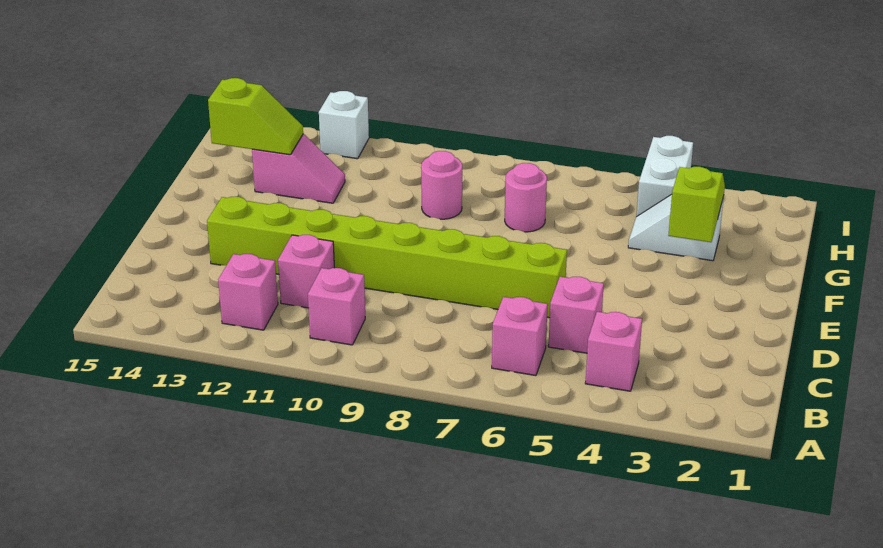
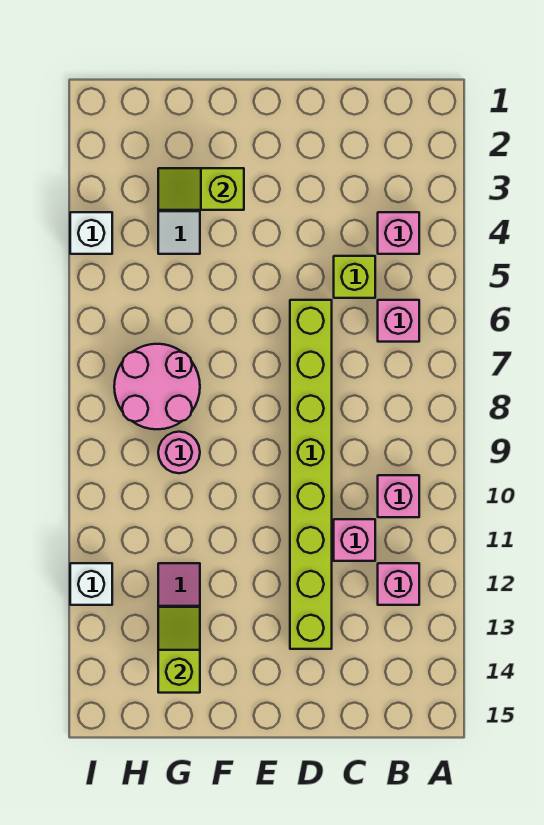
pink 1x1 brick [548,277,604,353] -> lime 1x1 brick [334,256,375,298]
pink 1x1 round brick [505,163,547,232] -> pink 2x2 round brick [114,344,200,429]
white 1x2 brick [636,136,693,217] -> white 1x1 brick [70,212,112,254]

